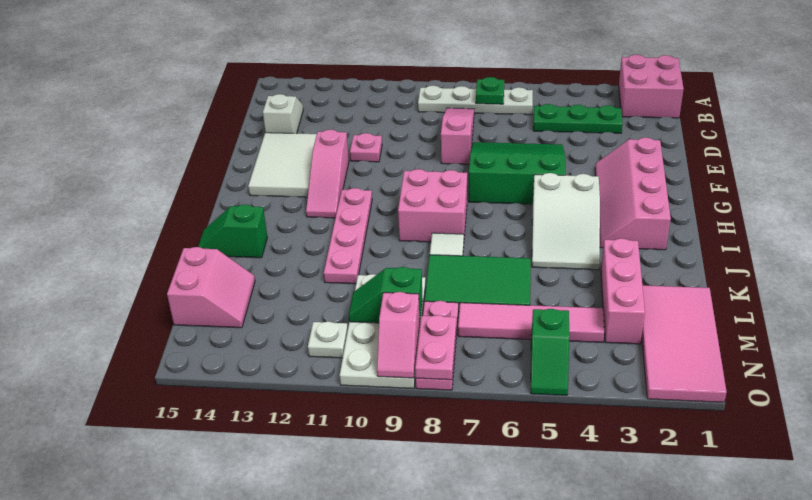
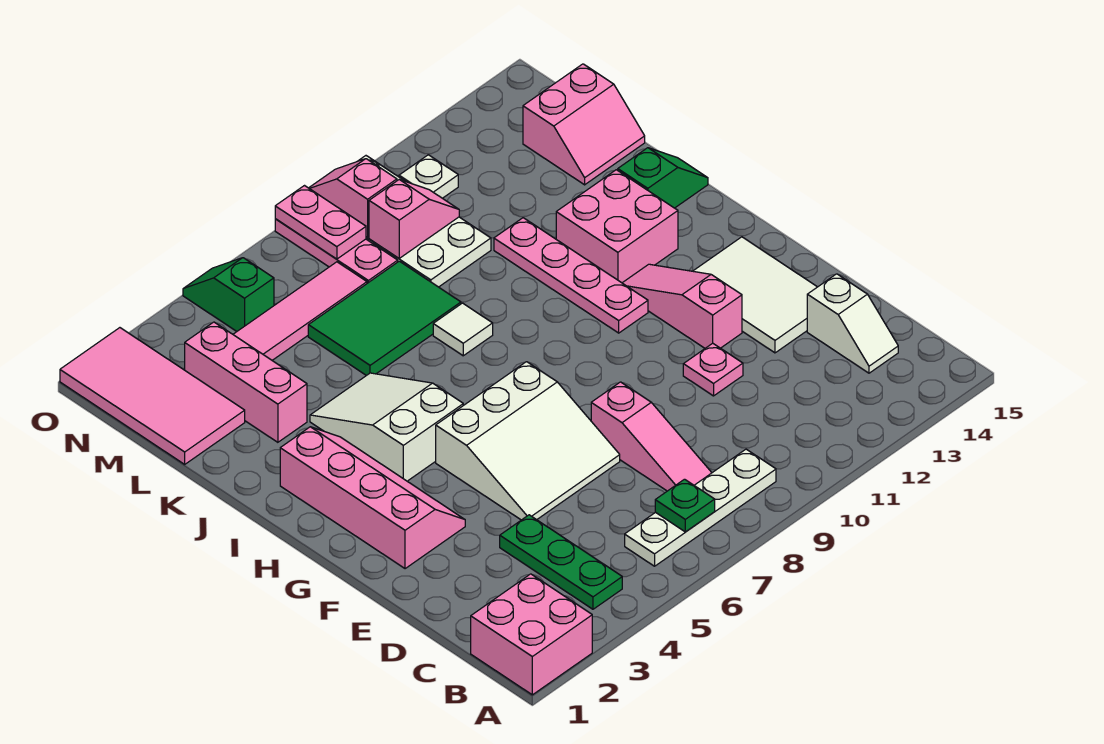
green 1x3 plate [533,104,623,133] -> green 1x3 plate turned to [500,515,622,609]
green 3x3 slope [469,142,566,204] -> white 3x3 slope [436,362,620,520]
pink 2x2 brick [398,169,467,242] -> pink 2x2 brick moved to [556,170,678,283]
pink 2x2 slope [167,247,255,328] -> pink 2x2 slope turned to [523,64,645,185]
green 1x2 slope [349,267,423,323] -> pink 1x2 slope [369,180,459,258]

